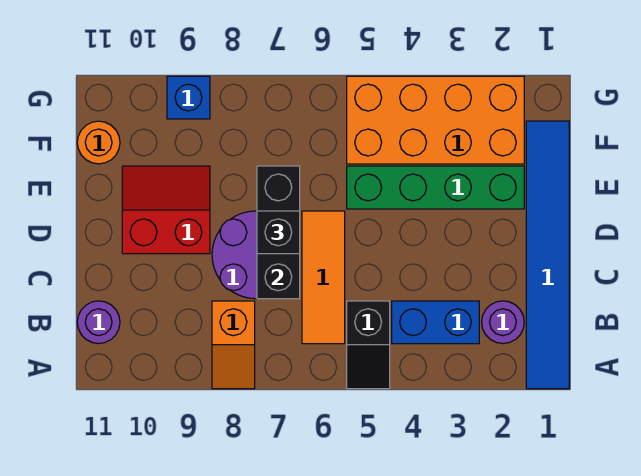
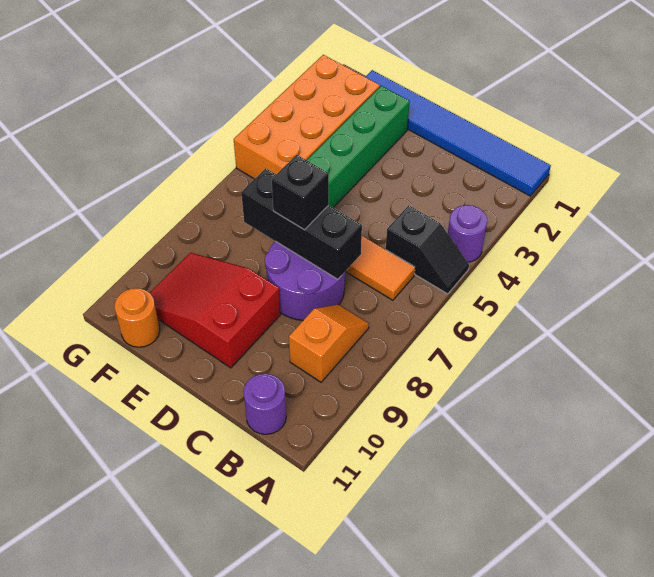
orange 1x2 slope [212,301,255,389] -> orange 1x2 slope turned to [289,304,369,382]
purple 1x1 round brick [482,301,524,344] -> purple 1x1 round brick moved to [448,205,487,262]
blue 1x2 brick [392,301,479,344] -> none
red 2x2 slope [122,166,210,254] -> red 2x3 slope [150,253,281,368]
blue 1x1 brick [167,76,210,119] -> none

